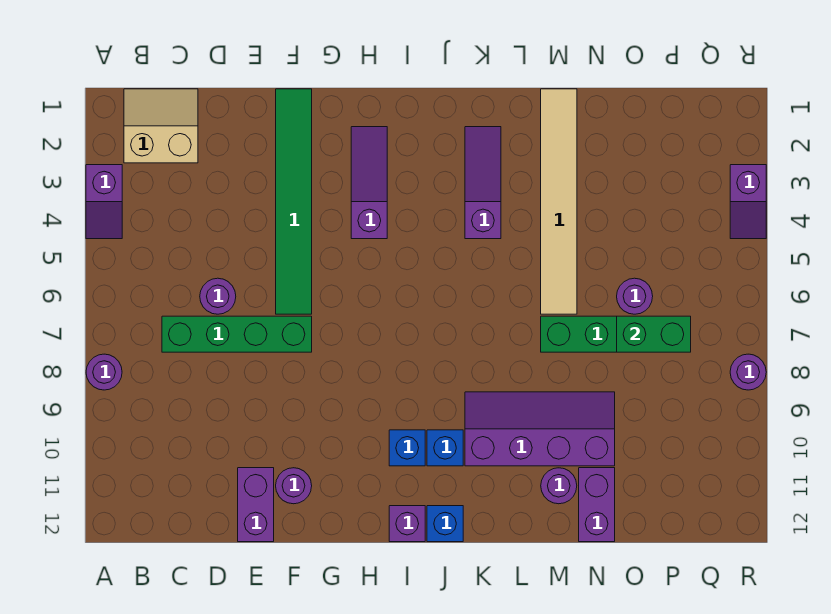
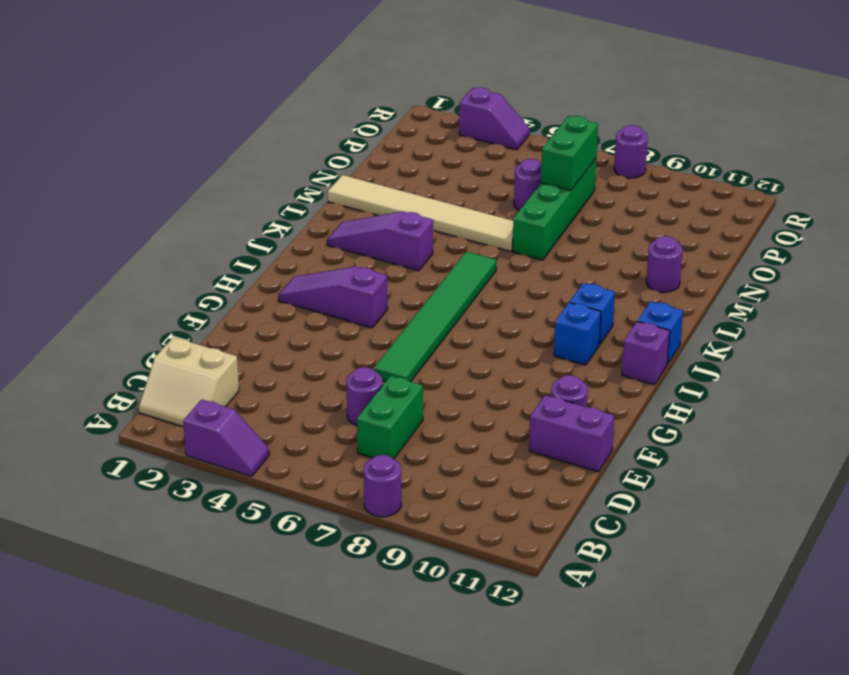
tan 2x2 slope [124,89,198,163] -> tan 2x2 slope turned to [139,337,239,427]
green 1x4 brick [162,316,312,352] -> green 1x2 brick [357,376,423,459]
green 1x6 tile [276,89,312,314] -> green 1x6 tile turned to [374,252,496,382]
purple 2x4 slope [465,392,615,466] -> none
purple 1x2 brick [579,468,615,542] -> none

